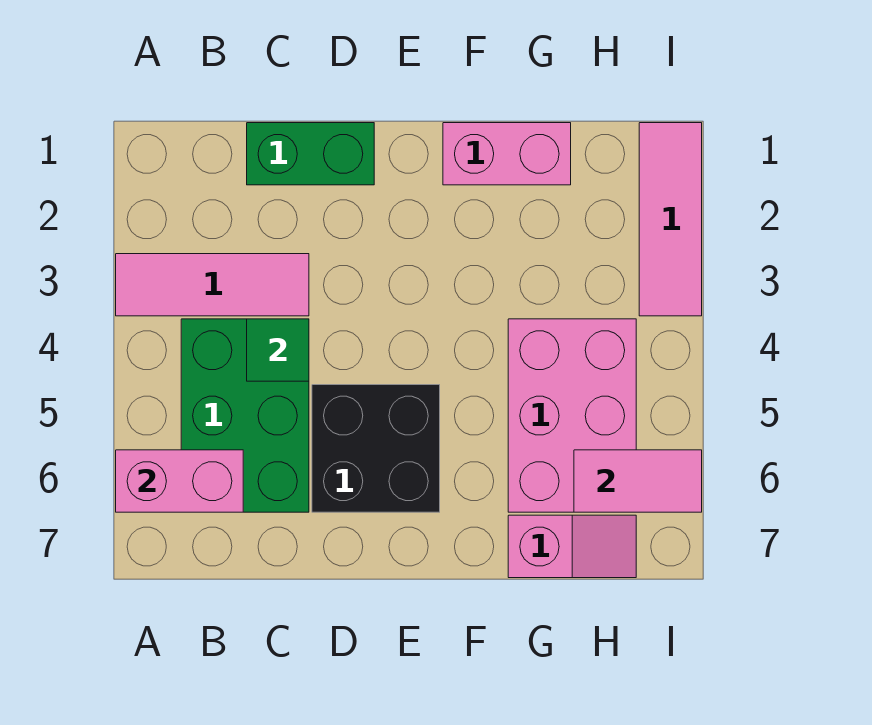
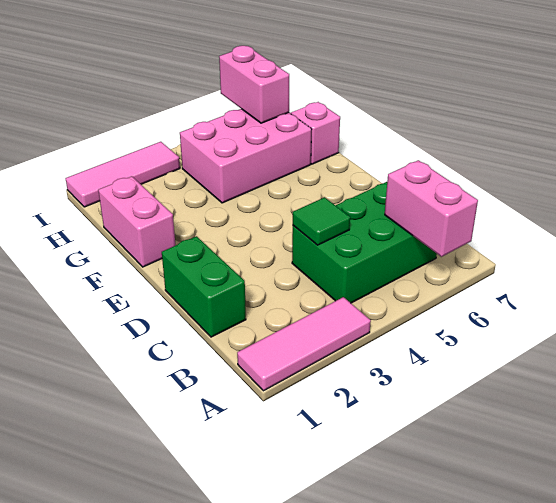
pink 1x3 tile [116,254,309,316] -> pink 1x3 tile turned to [237,297,371,391]
black 2x2 brick [312,385,440,512] -> none
pink 1x2 tile [574,450,702,512] -> pink 1x2 brick [219,46,289,123]

